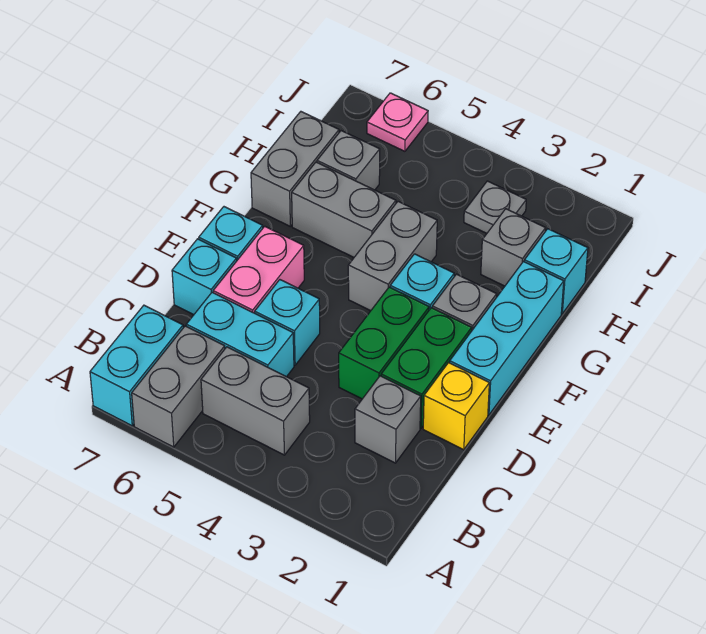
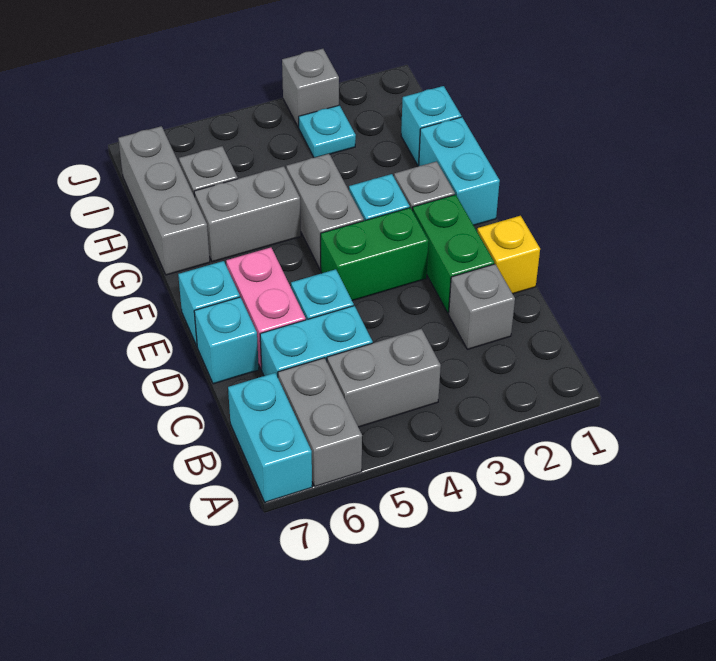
green 1x2 brick [339,287,429,399] -> green 1x2 brick turned to [321,208,429,301]
cyan 1x3 brick [450,262,564,415] -> cyan 1x2 brick [419,117,500,225]
grey 1x2 brick [251,112,339,226] -> grey 1x3 brick [118,126,210,275]
grey 1x1 brick [481,209,546,286] -> grey 1x1 brick moved to [282,49,339,127]
grey 1x1 plate [464,181,526,233] -> cyan 1x1 plate [299,105,356,158]
pink 1x1 plate [367,93,428,151] -> none

